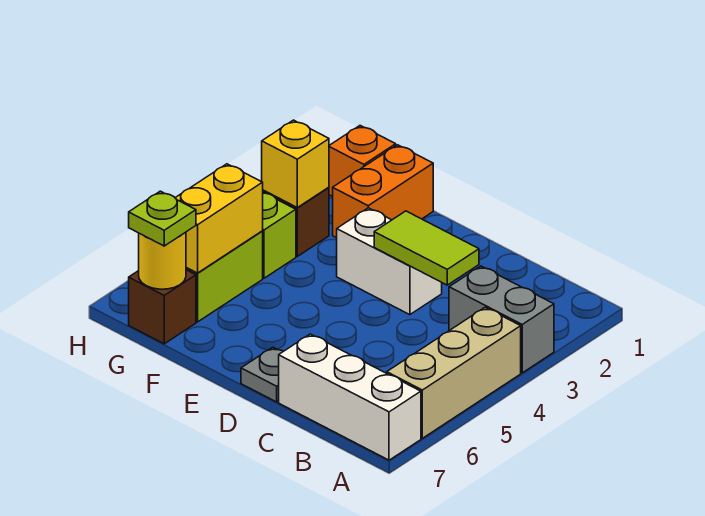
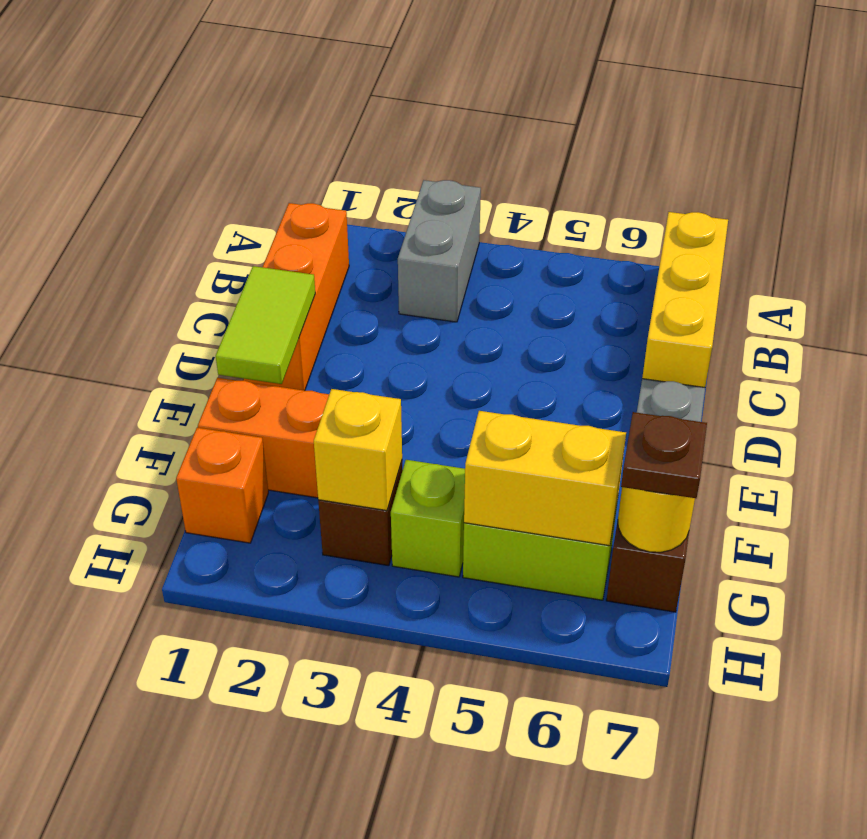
tan 1x3 brick [387,307,521,438] -> none
white 1x3 brick [279,334,421,460] -> yellow 1x3 brick [642,212,728,387]
none -> orange 1x3 brick [244,203,349,391]
lime 1x2 tile [374,211,479,285] -> lime 1x2 tile moved to [216,266,315,384]
white 1x2 brick [337,208,442,315] -> none
lime 1x1 plate [129,191,196,246] -> brown 1x1 plate [621,412,707,498]

